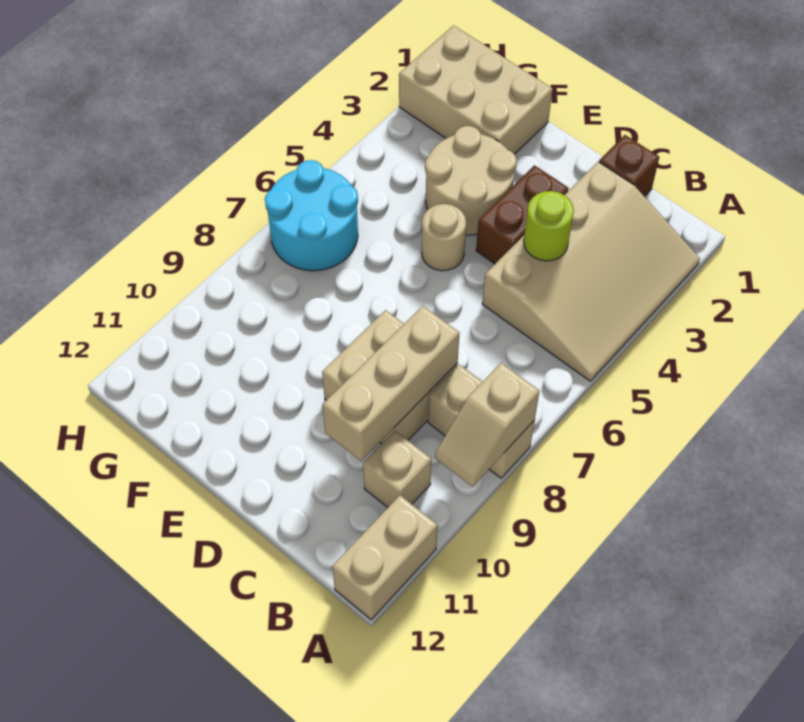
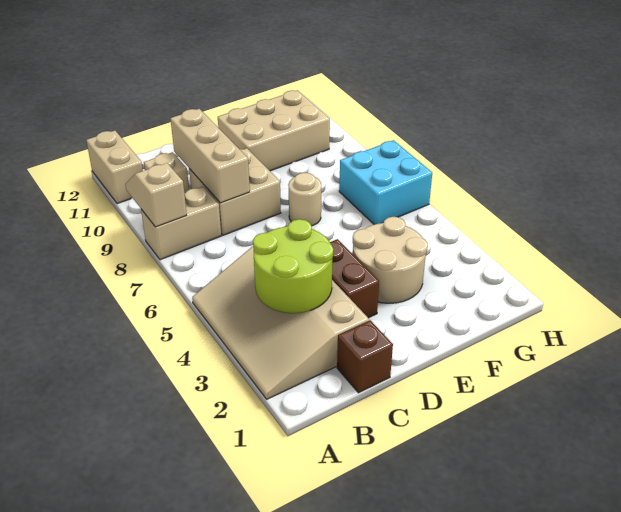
lime 1x1 round brick [524,191,574,261] -> lime 2x2 round brick [253,219,333,313]
tan 1x1 round brick [422,204,466,271] -> tan 1x1 round brick moved to [288,173,321,226]
tan 2x3 brick [399,25,553,154] -> tan 2x3 brick moved to [218,90,330,171]
cyan 2x2 round brick [265,160,358,271] -> cyan 2x2 brick [339,140,432,224]

